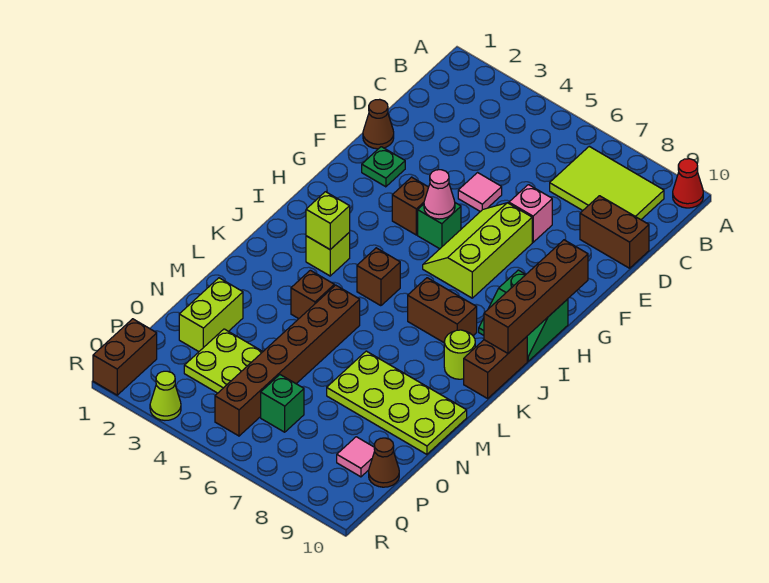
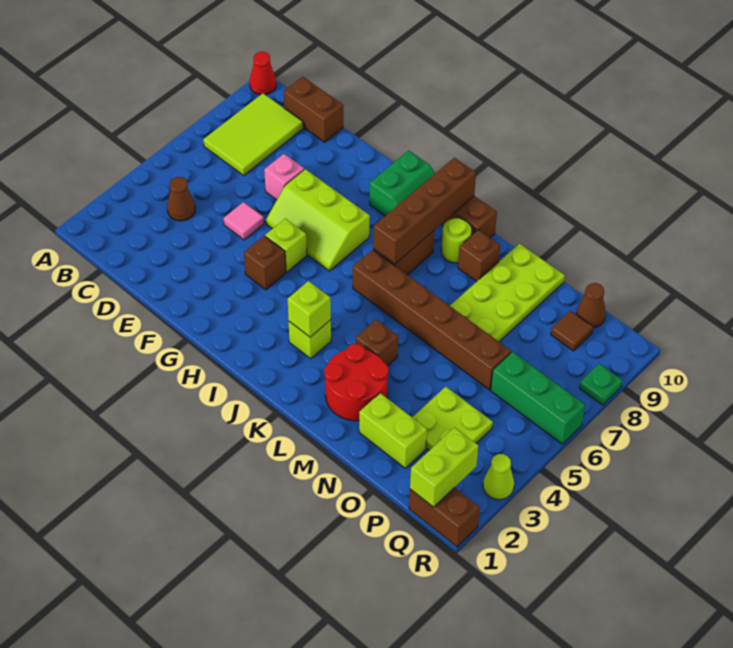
brown 1x2 brick [580,196,649,268] -> brown 1x2 brick turned to [284,77,343,142]
brown 1x1 cone [363,99,394,149] -> brown 1x1 cone moved to [167,177,195,221]
green 1x1 plate [362,147,405,187] -> green 1x1 plate moved to [579,364,622,405]
green 1x1 brick [418,203,461,249] -> lime 1x1 brick [265,218,307,272]
pink 1x1 cone [424,170,455,219] -> none
brown 1x4 brick [484,240,588,353] -> brown 1x4 brick turned to [373,158,476,264]
brown 1x1 brick [357,248,400,306] -> brown 1x1 brick moved to [458,230,500,282]
none -> red 2x2 round brick [324,344,389,421]
brown 1x6 brick [215,285,360,436] -> brown 1x6 brick moved to [353,250,511,390]
green 1x1 brick [261,375,304,432] -> green 1x3 brick [491,352,585,444]
pink 1x1 tile [337,437,375,477] -> brown 1x1 tile [551,311,593,351]
none -> lime 1x2 brick [410,427,478,507]

